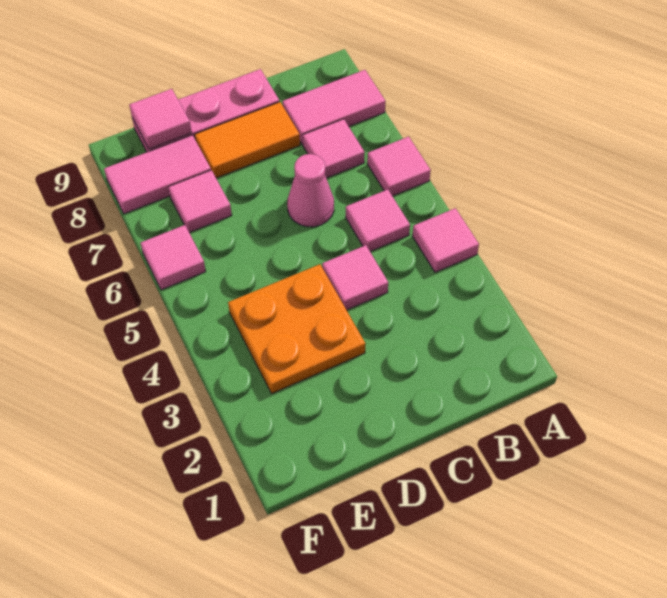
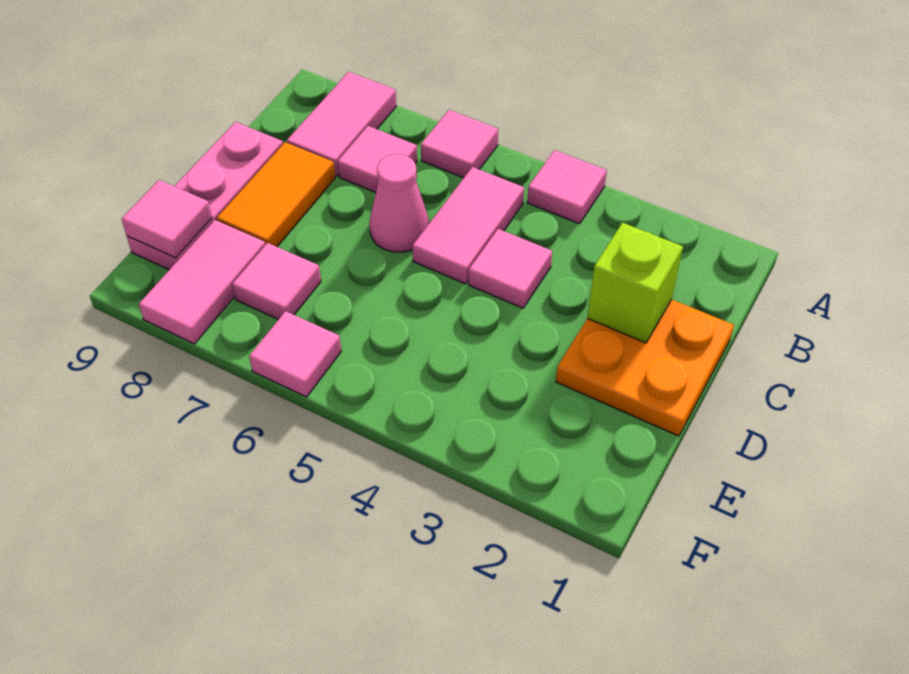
pink 1x1 tile [346,189,410,251] -> pink 1x2 tile [412,167,524,284]
none -> lime 1x1 brick [587,223,683,343]
orange 2x2 plate [228,264,365,393] -> orange 2x2 plate moved to [556,300,734,436]

